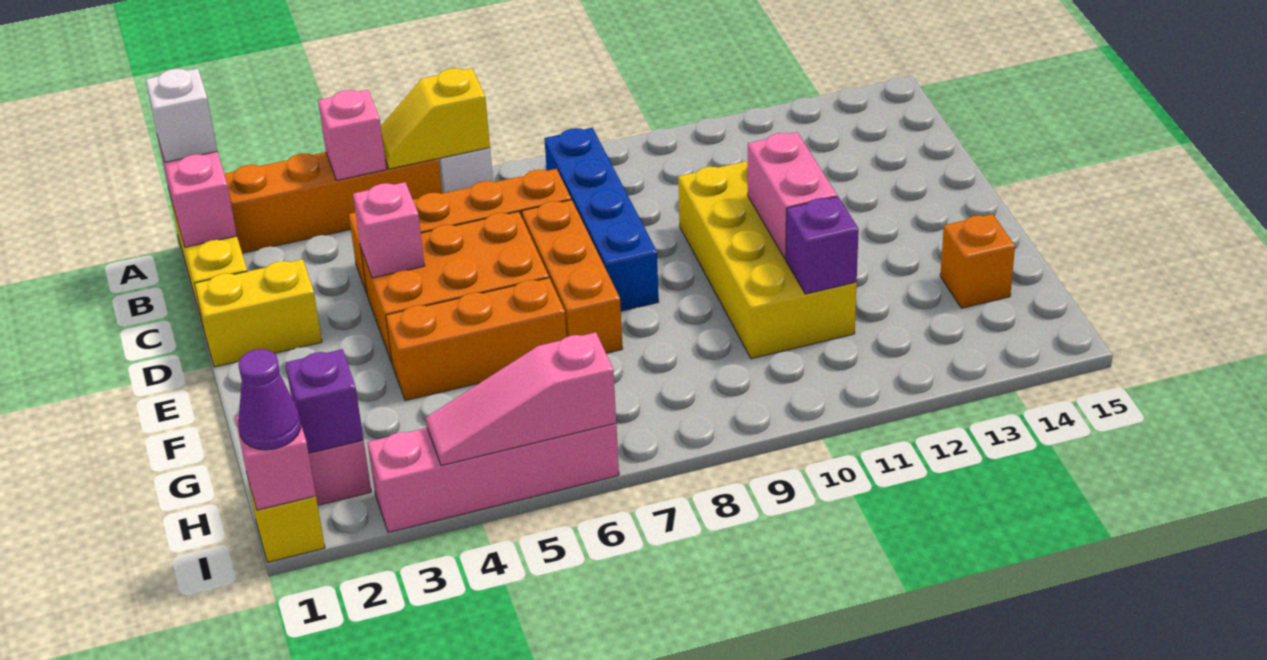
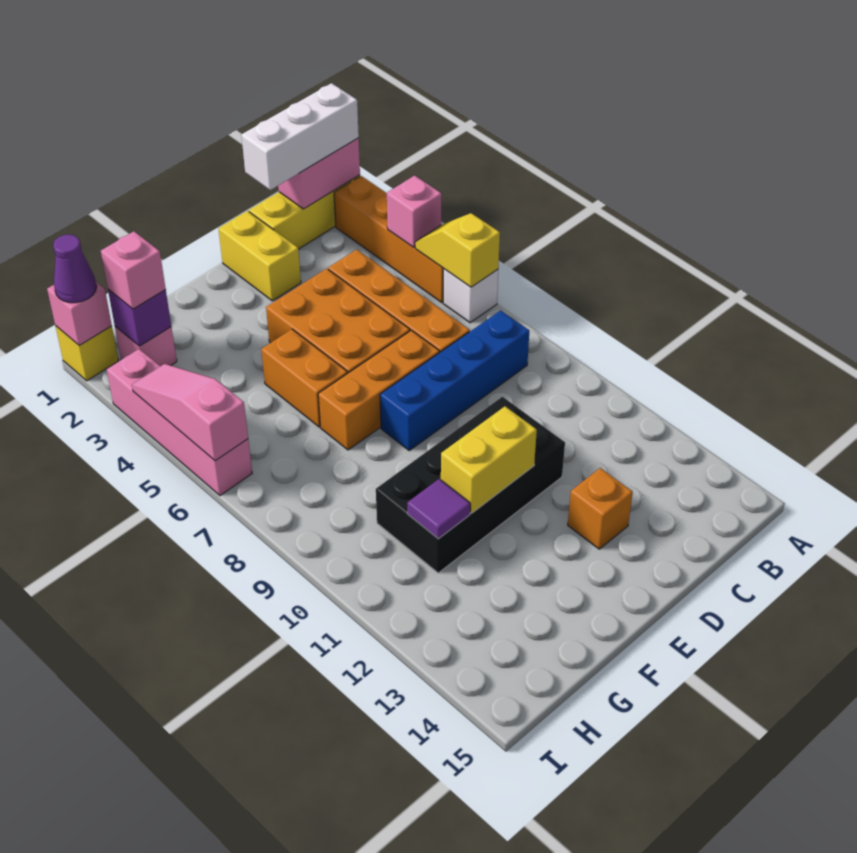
white 1x1 brick [146,69,217,162] -> white 1x3 brick [241,83,359,190]
pink 1x1 brick [353,182,425,278] -> pink 1x1 brick moved to [101,231,166,309]
yellow 2x4 brick [678,161,857,359] -> black 2x4 brick [376,397,565,573]
pink 1x2 brick [748,132,837,260] -> yellow 1x2 brick [441,406,537,513]
orange 1x3 brick [386,278,567,401] -> orange 1x2 brick [261,329,348,427]
purple 1x1 brick [786,197,859,294] -> purple 1x1 tile [407,479,470,539]
orange 1x1 brick [940,214,1015,308] -> orange 1x1 brick moved to [568,468,633,549]

